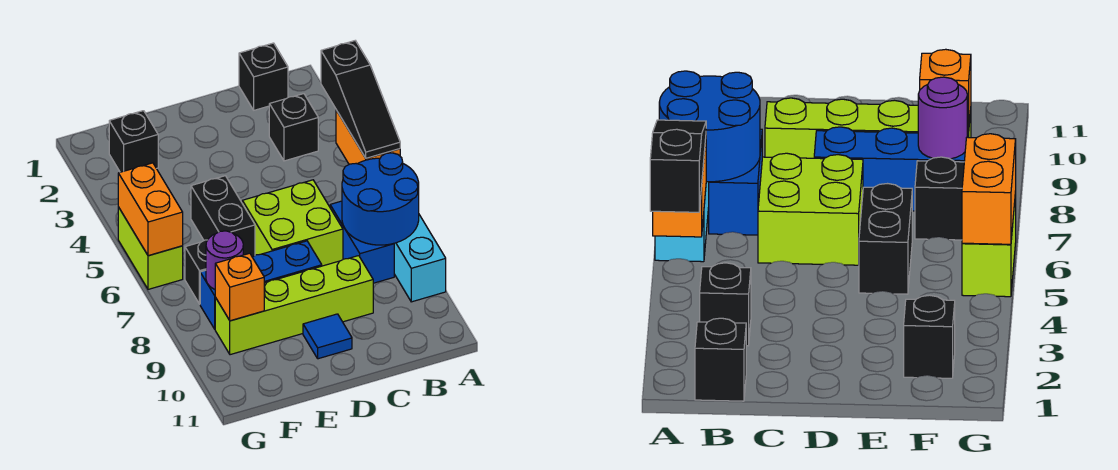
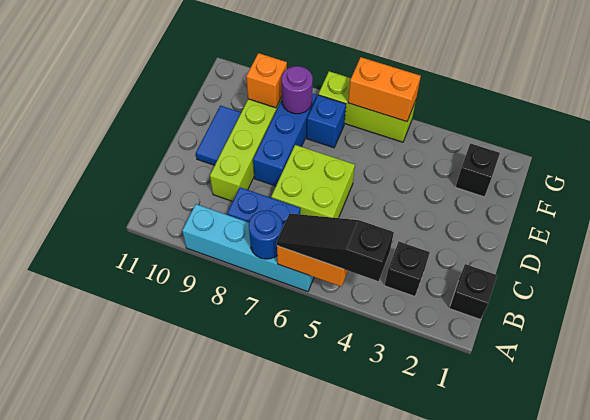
blue 2x2 round brick [342,153,419,245] -> blue 1x1 round brick [249,210,283,259]
blue 1x1 tile [303,314,352,359] -> blue 1x2 tile [196,106,241,165]
black 1x2 brick [191,176,255,257] -> none
black 1x1 brick [185,240,207,304] -> blue 1x1 brick [307,95,346,148]
lime 1x2 brick [118,207,183,289] -> lime 1x3 brick [318,71,416,142]

